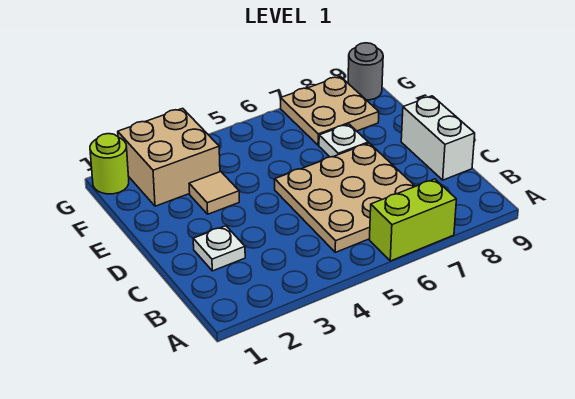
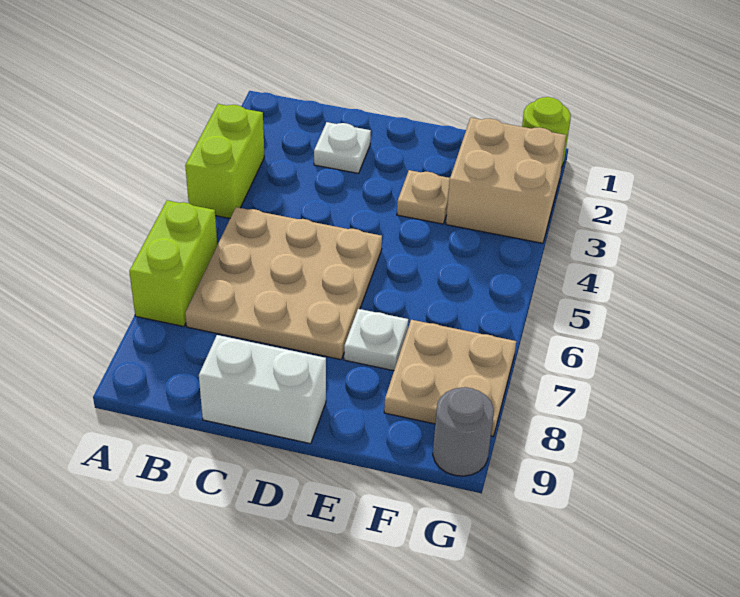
none -> lime 1x2 brick [185,104,264,218]
tan 1x1 tile [189,172,239,214] -> tan 1x1 plate [397,170,450,224]

